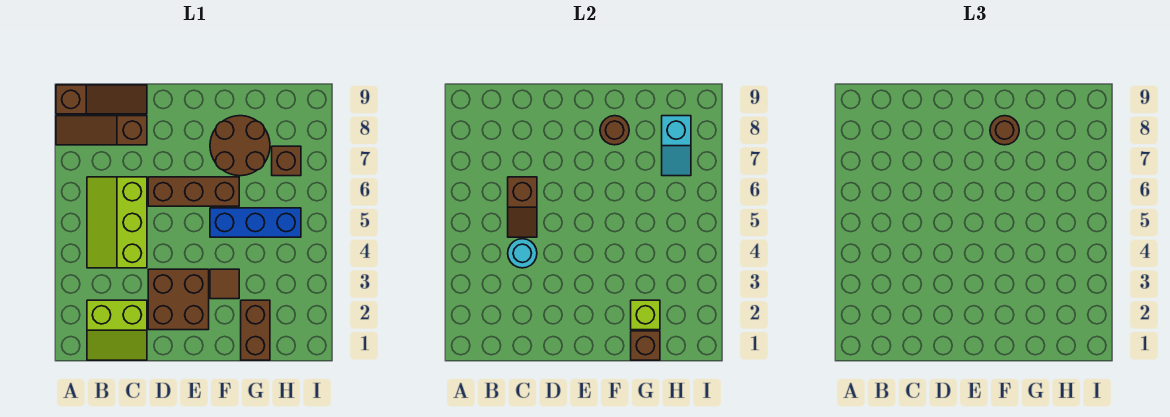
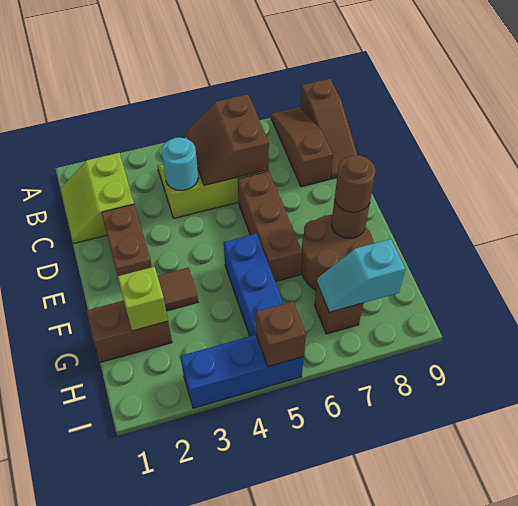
brown 1x2 slope [508,177,537,237] -> brown 2x2 slope [186,94,269,186]
brown 2x2 brick [148,269,209,330] -> brown 1x2 brick [102,204,152,276]
brown 1x1 brick [631,331,660,360] -> brown 1x1 brick moved to [256,301,306,367]
none -> blue 1x3 brick [180,335,304,408]

